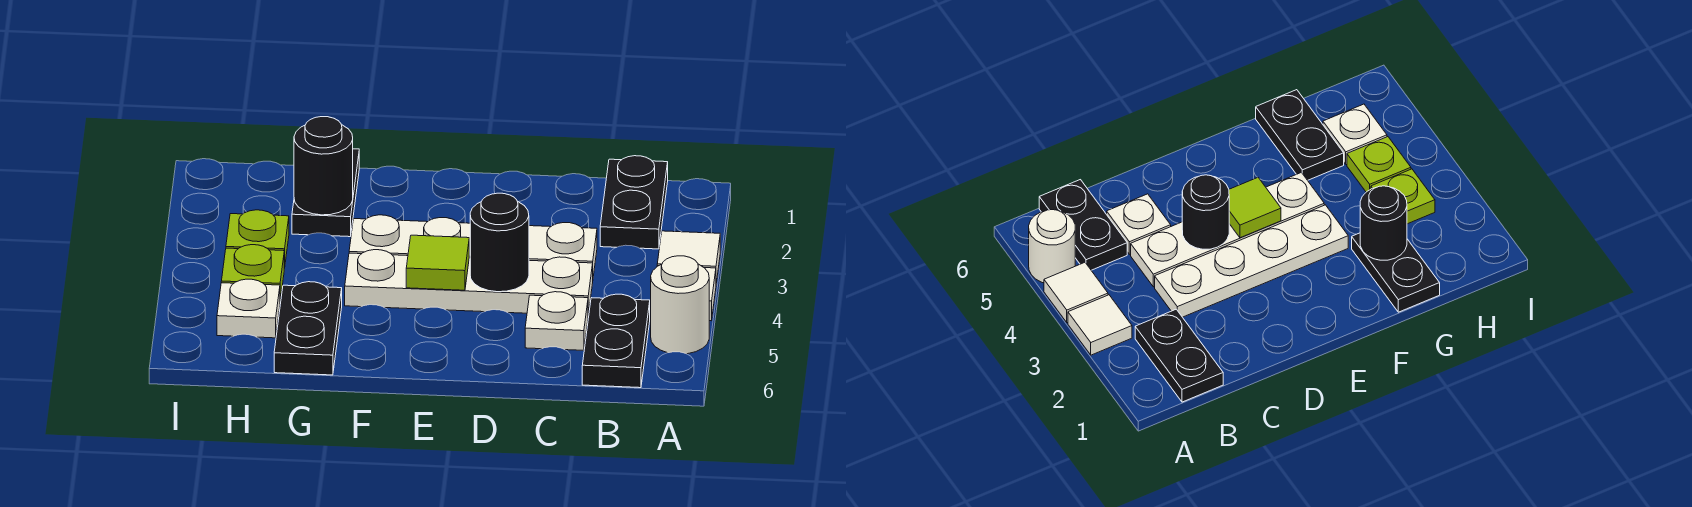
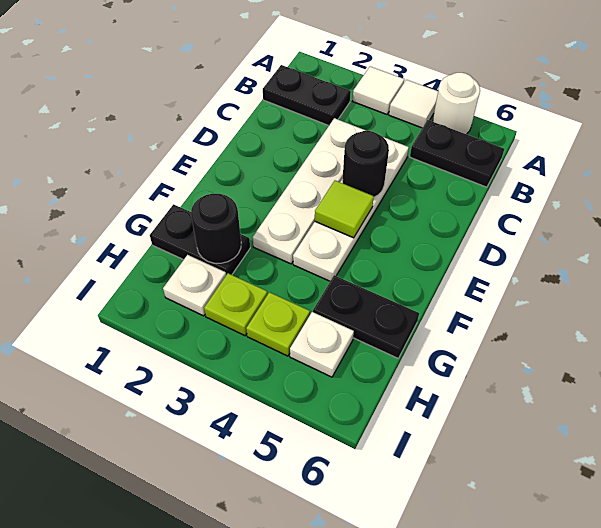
white 1x1 plate [525,292,588,350] -> white 1x1 plate moved to [163,255,226,316]

